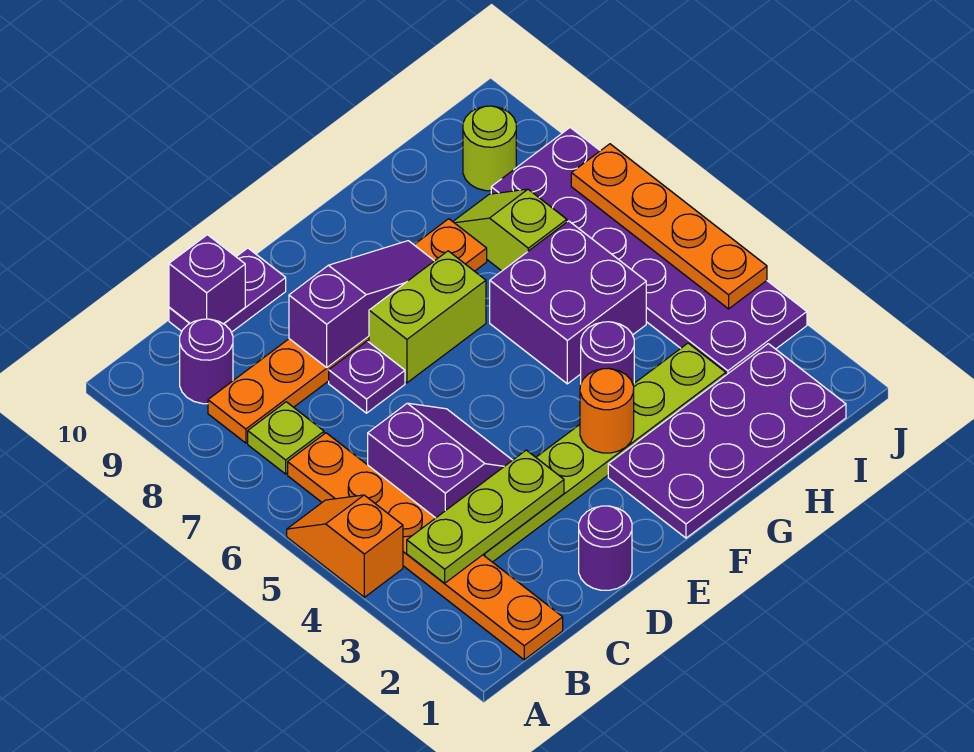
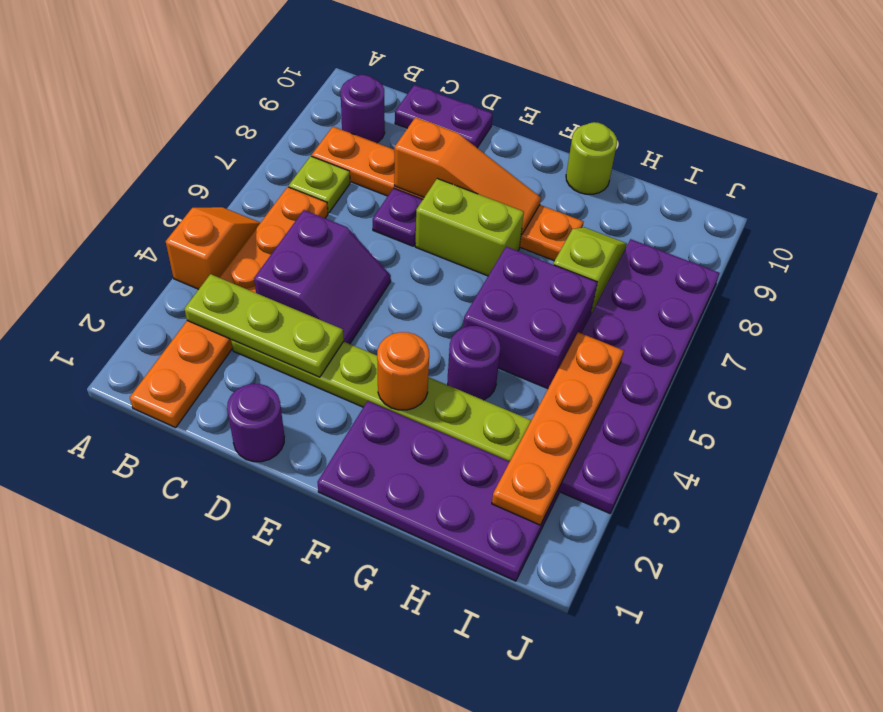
purple 1x1 brick [169,235,245,324] -> none
purple 1x3 slope [289,241,434,367] -> orange 1x3 slope [394,117,541,235]
lime 1x1 round brick [463,106,516,191] -> lime 1x1 round brick moved to [566,122,617,194]
orange 1x4 plate [571,144,767,309] -> orange 1x4 plate moved to [492,332,624,525]

